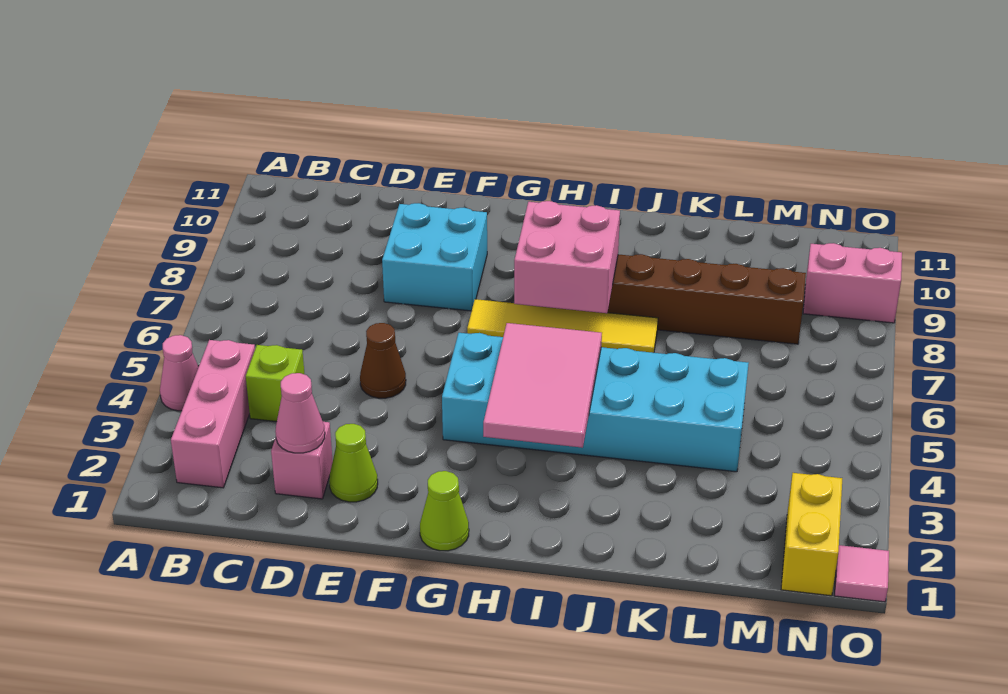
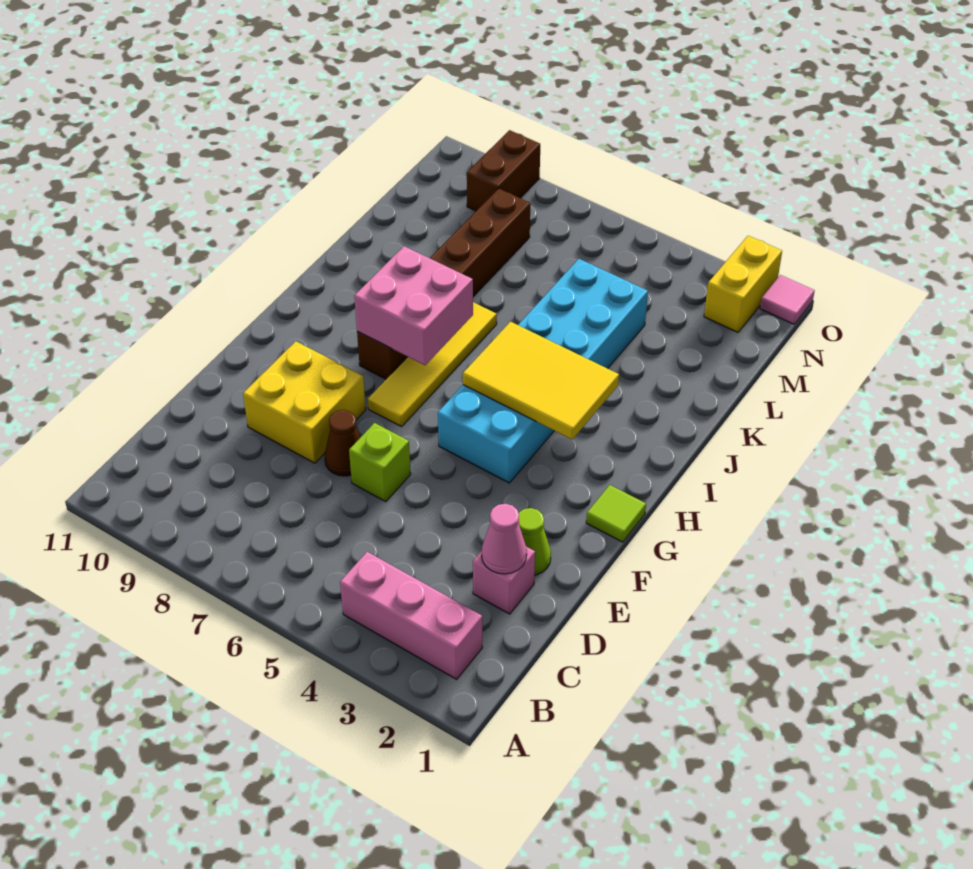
pink 1x1 cone [160,335,198,411] -> none
lime 1x1 brick [246,345,304,422] -> lime 1x1 brick moved to [349,423,411,502]
brown 1x1 cone [360,323,406,398] -> brown 1x1 cone moved to [325,410,360,476]
cyan 2x2 brick [382,203,487,311] -> yellow 2x2 brick [243,341,366,463]
lime 1x1 cone [420,471,469,551] -> lime 1x1 tile [586,485,646,542]
pink 2x3 tile [483,323,602,448] -> yellow 2x3 tile [463,322,619,439]
yellow 1x2 brick [781,473,842,596] -> yellow 1x2 brick turned to [704,236,782,332]
pink 1x2 brick [803,243,902,323] -> brown 1x2 brick [467,130,540,211]

